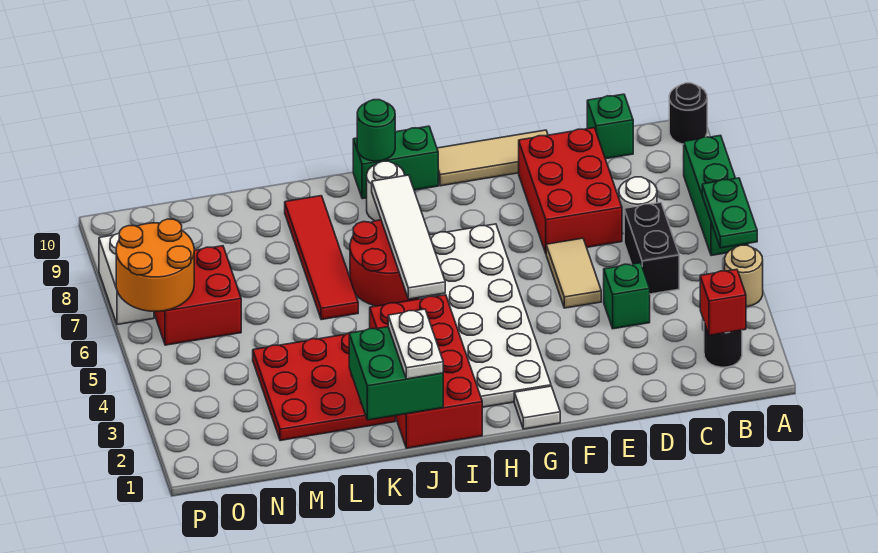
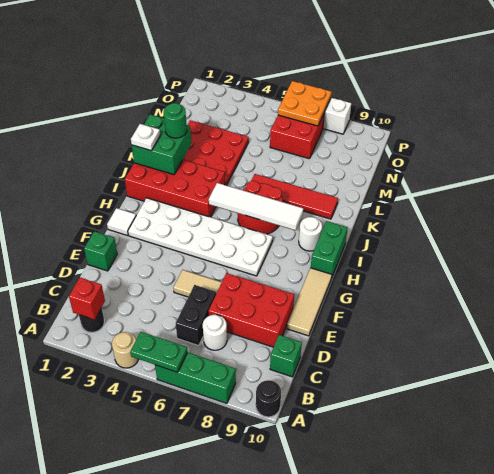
black 1x2 brick [624,202,679,294] -> black 1x2 brick turned to [175,285,216,346]
green 1x1 brick [604,263,650,329] -> green 1x1 brick moved to [84,231,117,271]
green 1x1 round brick [357,100,395,161] -> green 1x1 round brick moved to [164,103,187,138]
white 1x2 plate [388,309,443,379] -> white 1x1 plate [131,124,160,151]
orange 2x2 round brick [116,219,194,311] -> orange 2x2 plate [278,81,332,126]

